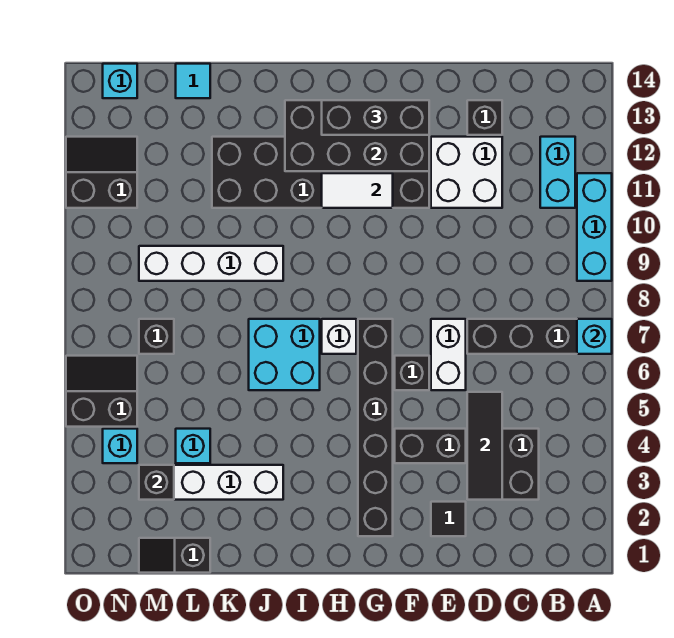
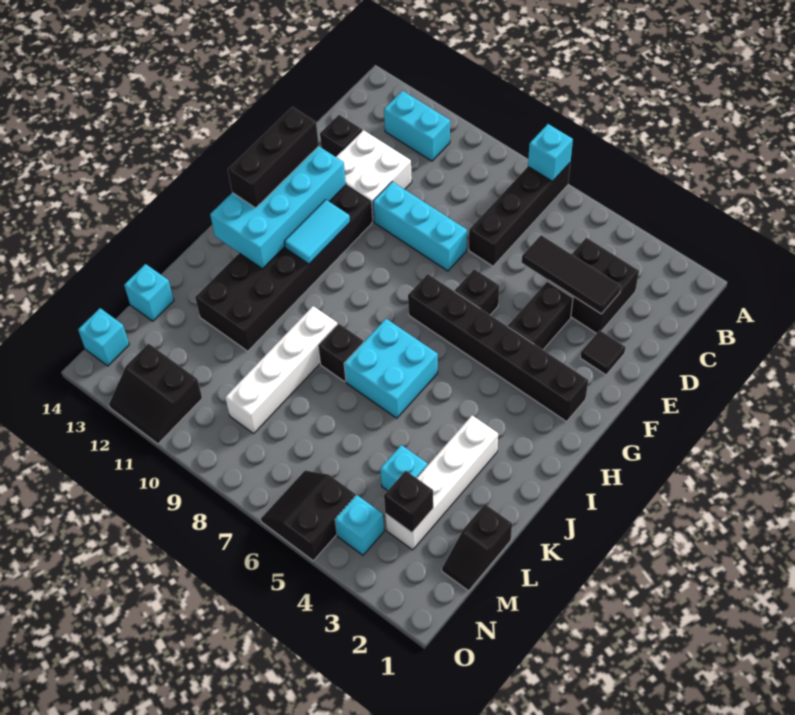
cyan 1x3 brick [577,173,612,281] -> cyan 1x3 brick moved to [373,182,467,271]
white 1x2 brick [431,319,466,390] -> none
black 2x4 brick [285,100,429,171] -> cyan 2x4 brick [210,146,346,269]
white 1x2 tile [322,173,393,208] -> cyan 1x2 tile [284,200,350,264]
white 1x1 brick [322,319,356,354] -> none
cyan 1x1 tile [176,64,210,98] -> cyan 1x1 brick [124,264,174,321]
black 1x1 brick [139,319,174,354] -> black 1x1 brick moved to [318,324,363,382]
black 2x2 slope [66,137,137,208] -> black 2x2 slope turned to [109,344,202,444]

